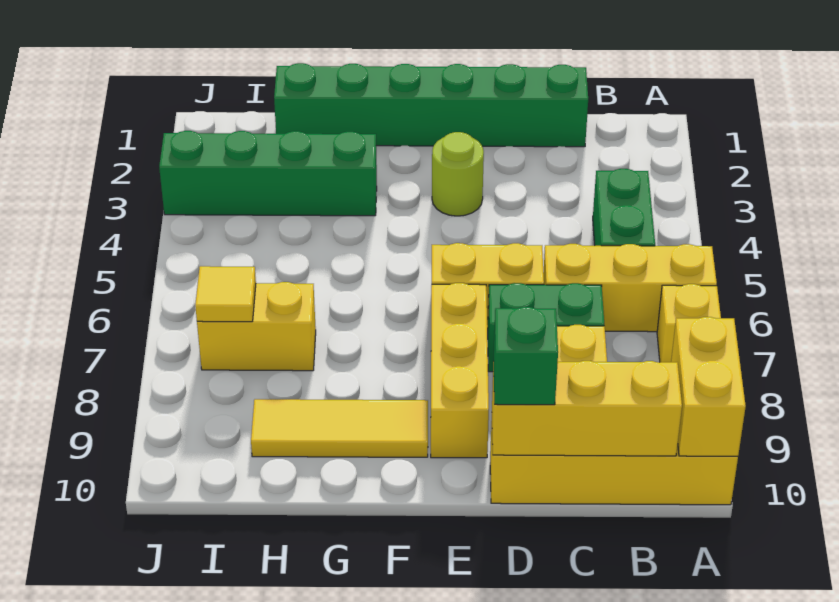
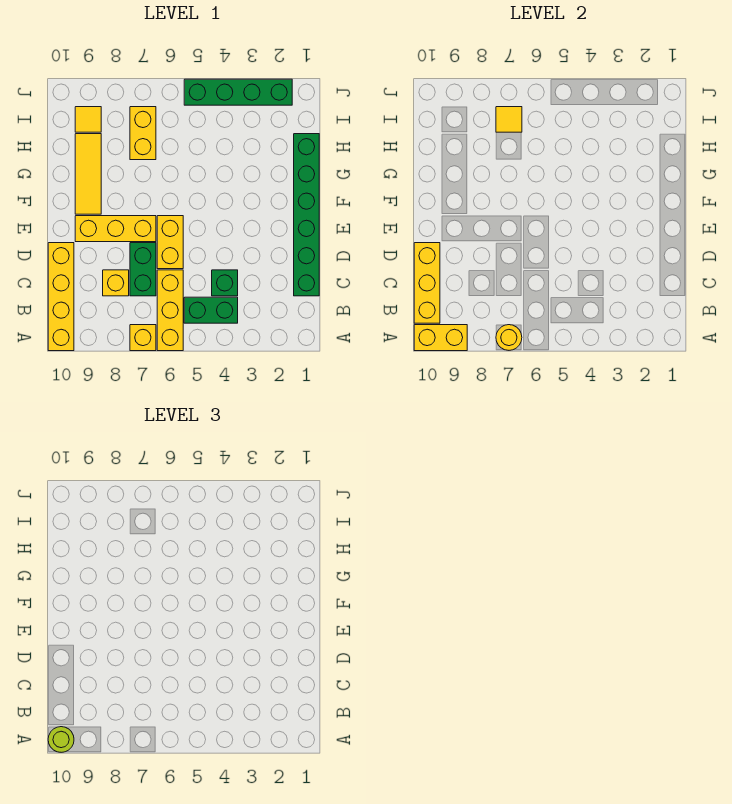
none -> yellow 1x1 round brick [496,325,522,350]
green 1x1 brick [493,307,558,405] -> green 1x1 brick moved to [212,270,238,296]
lime 1x1 round brick [432,132,484,216] -> lime 1x1 round brick moved to [48,727,74,752]
green 1x4 brick [159,131,377,216] -> green 1x4 brick turned to [184,79,292,105]
none -> yellow 1x1 tile [75,107,101,132]

